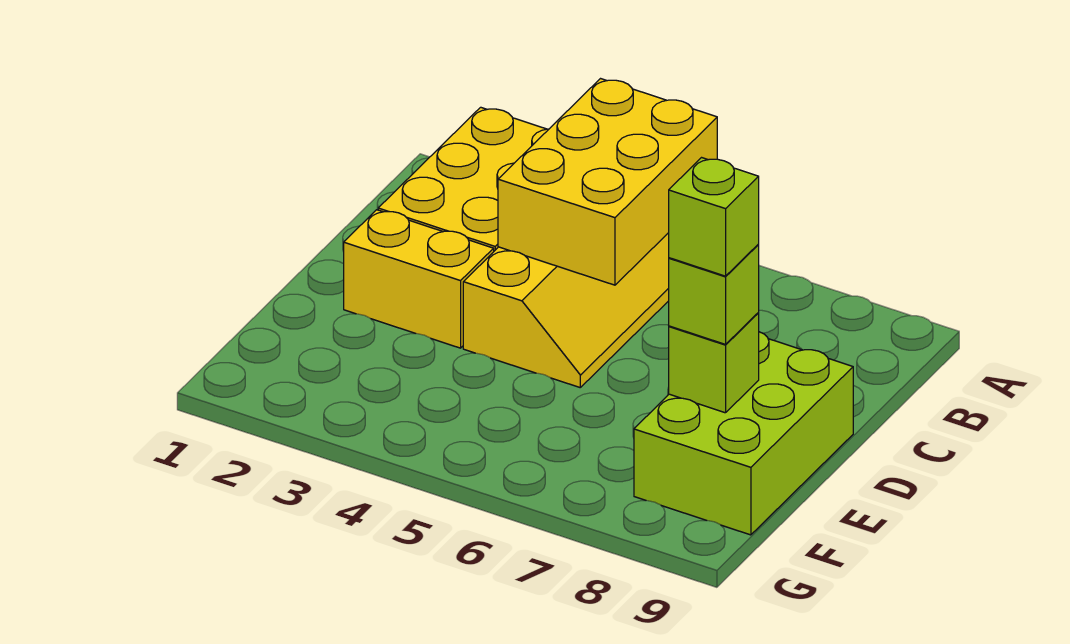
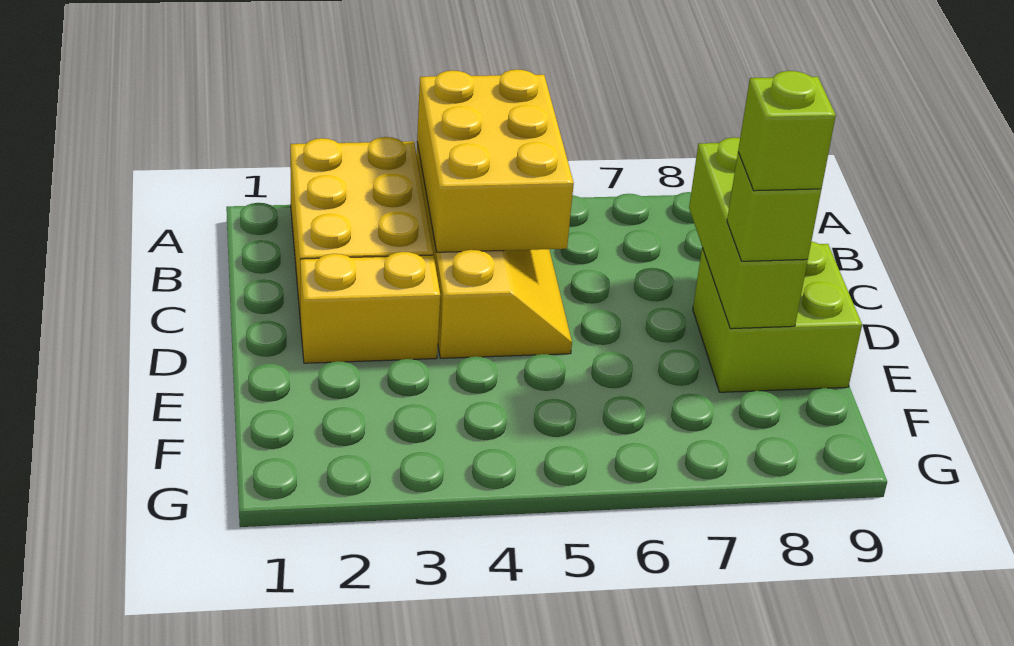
lime 2x3 brick [634,332,853,535] -> lime 2x2 brick [693,241,862,392]
lime 1x1 brick [669,313,759,413] -> lime 1x3 brick [689,137,808,329]

